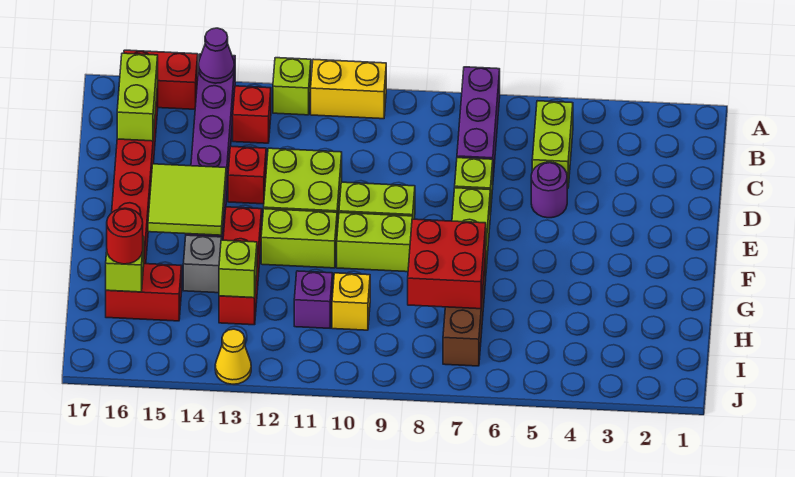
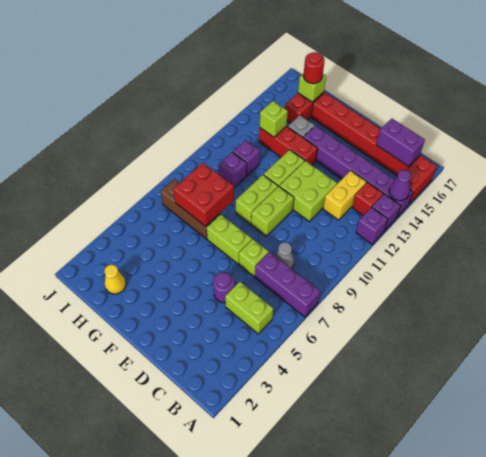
yellow 1x2 brick [311,59,386,119] -> yellow 1x2 brick moved to [323,171,366,220]
lime 1x1 brick [273,58,311,115] -> purple 1x1 brick [356,207,388,244]
none -> purple 1x1 brick [372,194,400,231]
lime 1x2 brick [117,53,158,141] -> purple 1x2 brick [376,119,425,166]
none -> grey 1x1 cone [275,242,294,269]
red 1x1 brick [228,146,266,204] -> none
lime 2x2 tile [148,164,226,235] -> none
yellow 1x1 brick [332,273,370,330] -> purple 1x1 brick [219,152,247,188]
yellow 1x1 cone [215,329,251,384] -> yellow 1x1 cone moved to [104,265,126,294]

